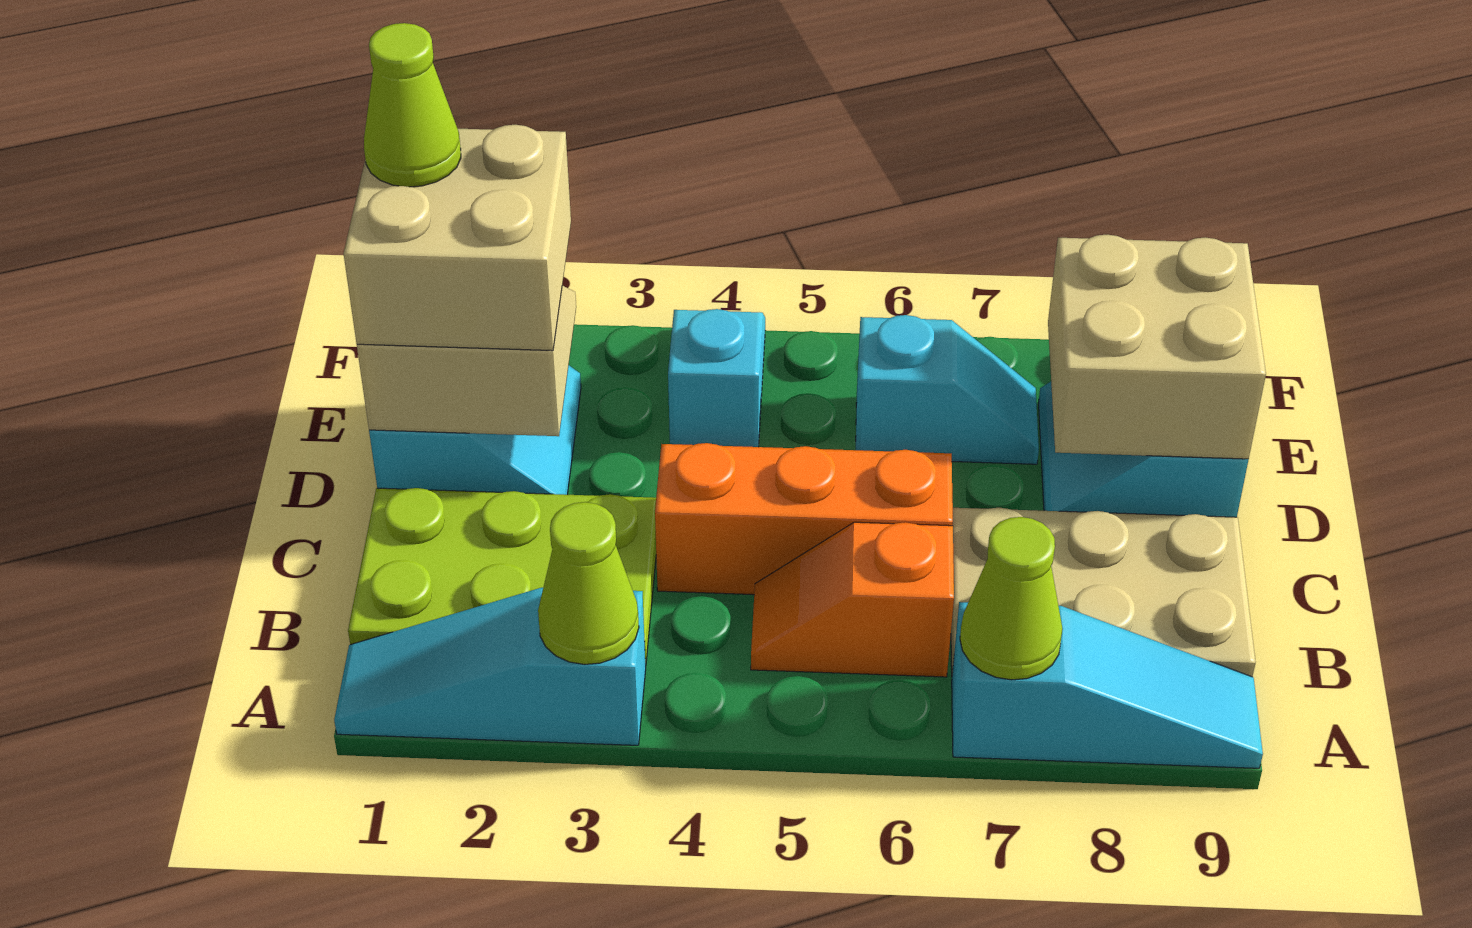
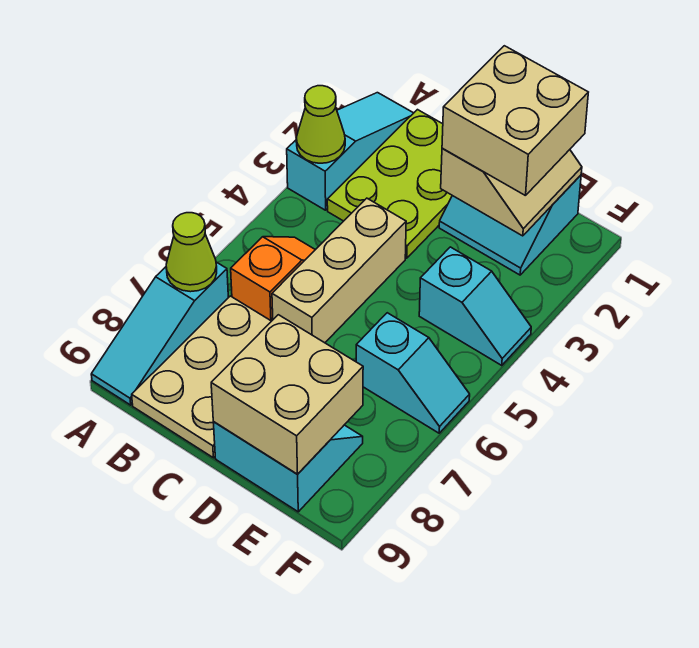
orange 1x3 brick [655,443,953,595] -> tan 1x3 brick [272,198,406,343]
lime 1x1 cone [364,23,461,187] -> none
cyan 1x2 slope [856,315,1039,464] -> cyan 1x2 slope turned to [356,313,470,433]

